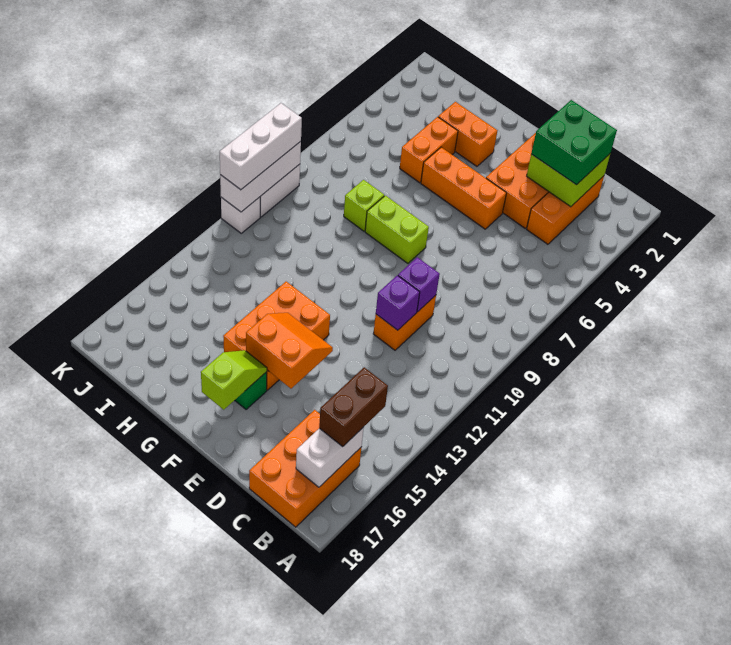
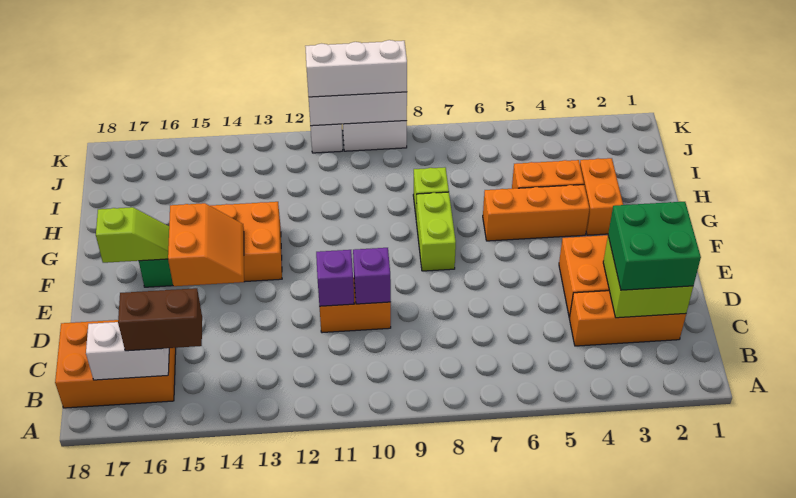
orange 1x3 brick [421,147,506,229] -> orange 1x3 brick turned to [483,185,589,241]

